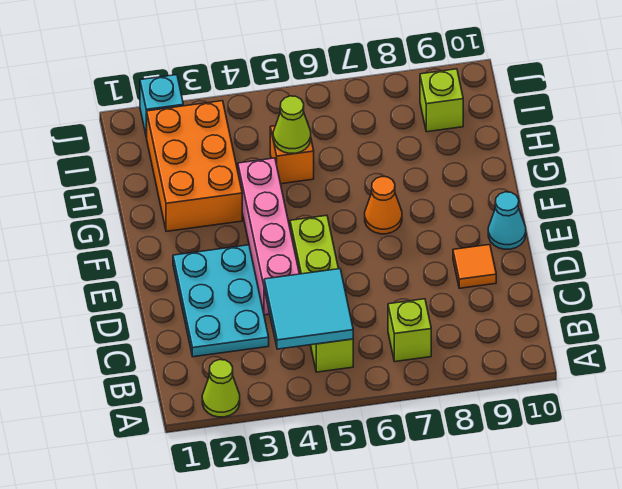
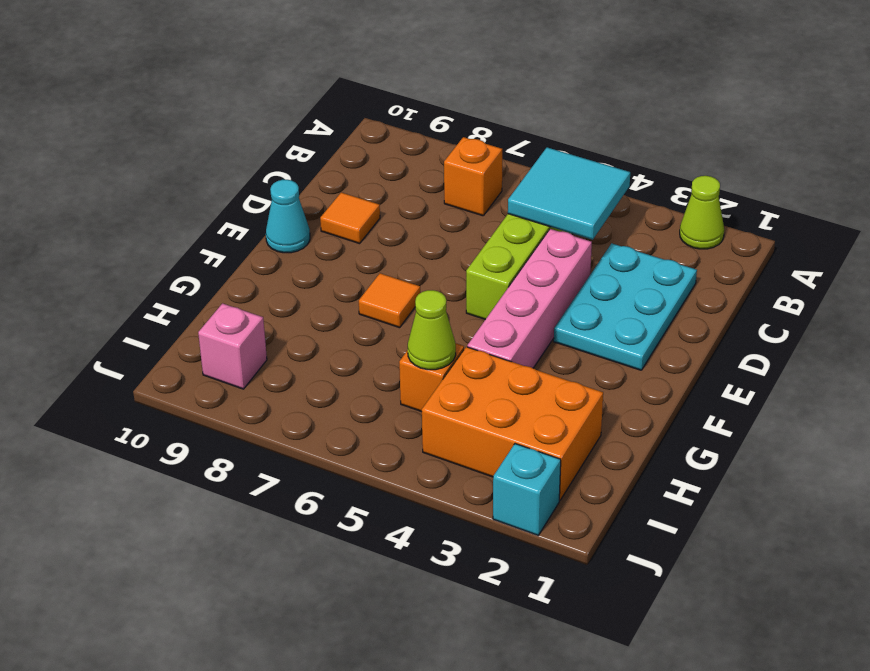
lime 1x1 brick [388,299,431,362] -> orange 1x1 brick [444,137,502,216]
orange 1x1 cone [365,177,402,234] -> orange 1x1 tile [359,273,420,328]
orange 2x3 brick [147,101,242,231] -> orange 2x3 brick turned to [422,347,603,500]
lime 1x1 brick [420,69,463,132] -> pink 1x1 brick [198,303,267,389]

